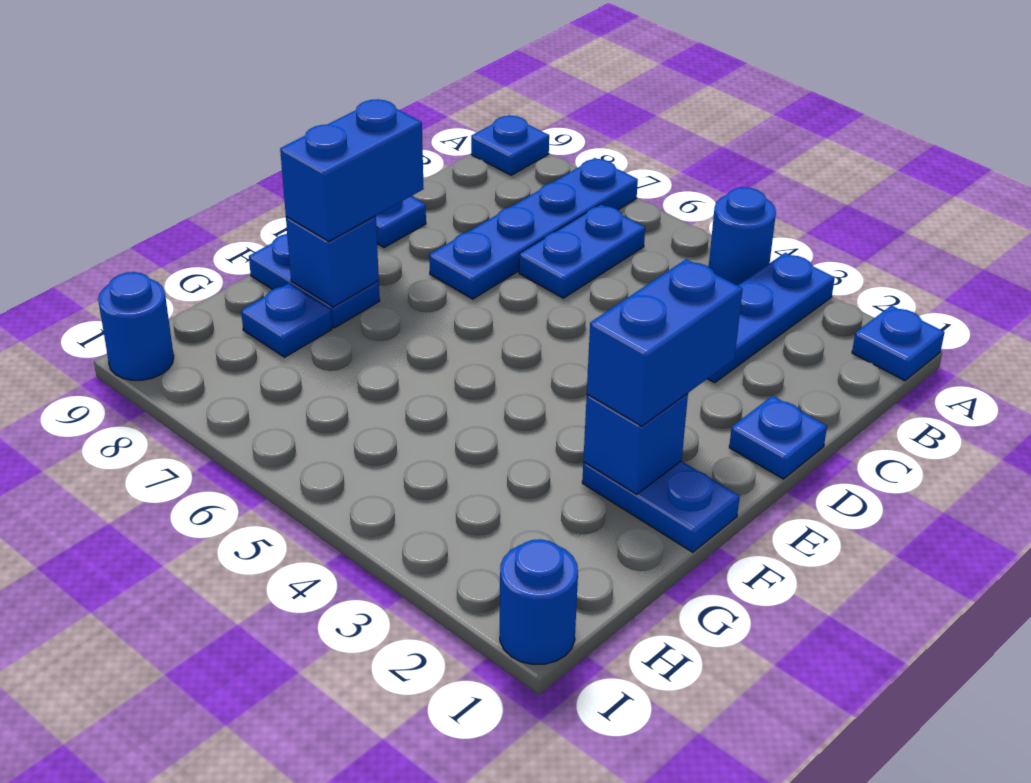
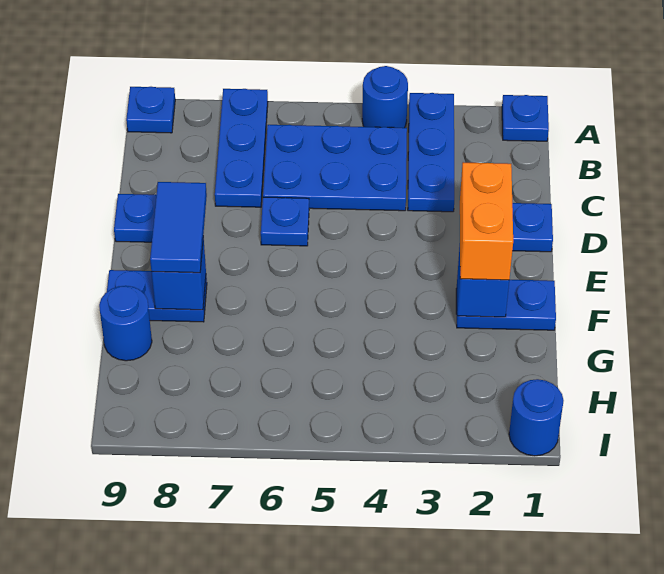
blue 1x4 plate [429,158,638,299] -> blue 1x3 plate [215,89,268,207]
blue 1x2 plate [519,204,645,298] -> blue 2x3 plate [263,125,407,211]
blue 1x2 brick [587,259,743,426] -> orange 1x2 brick [460,162,513,280]
blue 1x2 brick [280,99,424,241] -> blue 1x2 tile [150,182,207,273]
blue 1x1 plate [241,283,332,357] -> blue 1x1 plate moved to [261,197,309,246]
blue 1x1 round brick [98,272,174,380] -> blue 1x1 round brick moved to [99,286,152,361]

